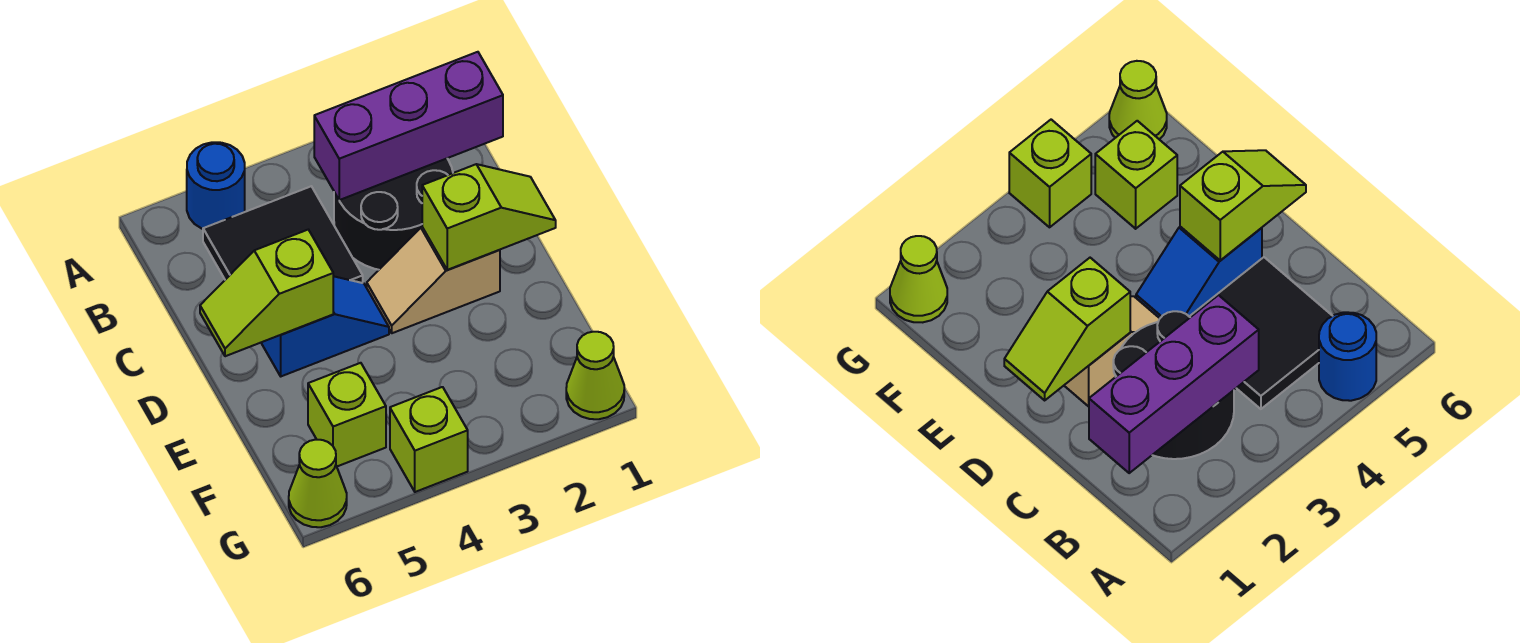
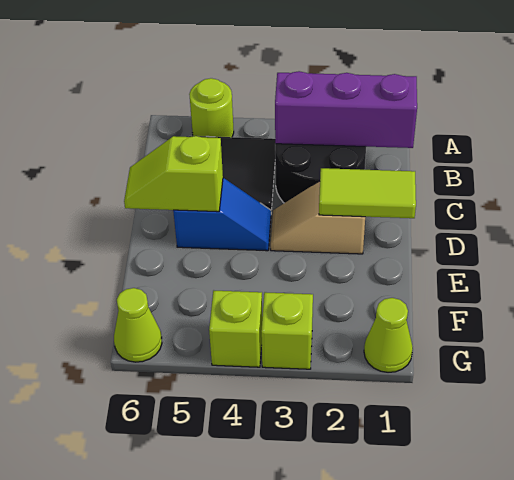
blue 1x1 round brick [187,142,245,229] -> lime 1x1 round brick [189,78,234,137]
lime 1x2 slope [422,164,556,270] -> lime 1x2 tile [319,168,416,218]
lime 1x1 brick [308,363,386,466] -> lime 1x1 brick moved to [261,292,313,369]

